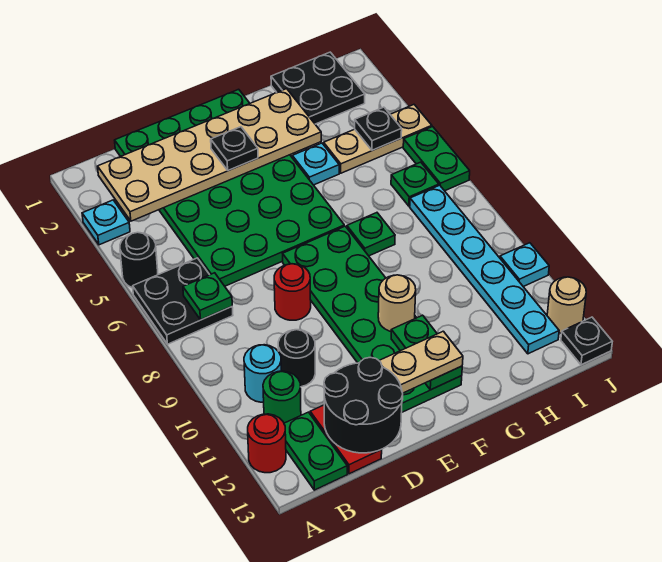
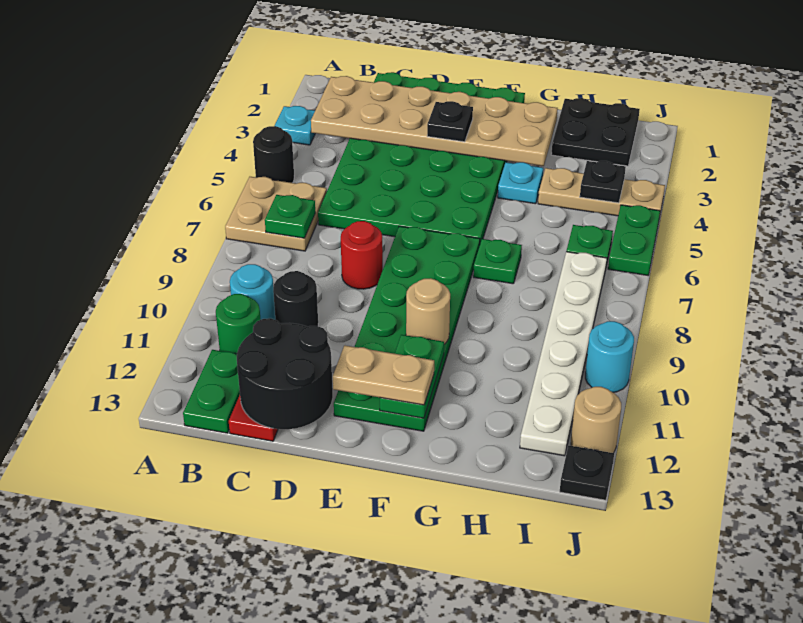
black 2x2 plate [133,258,233,344] -> tan 2x2 plate [225,177,327,251]
red 1x1 round brick [248,414,286,473] -> none
cyan 1x6 plate [410,185,559,354] -> white 1x6 plate [520,252,607,456]
cyan 1x1 plate [500,243,549,287] -> cyan 1x1 round brick [585,321,634,393]

